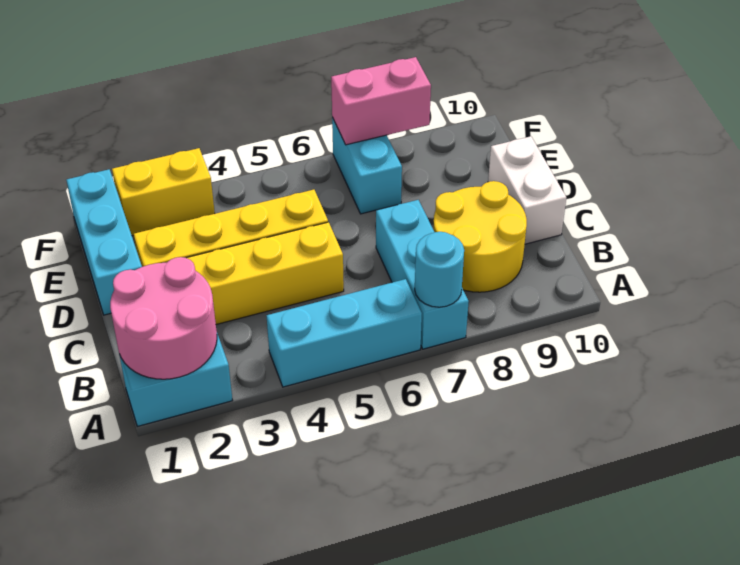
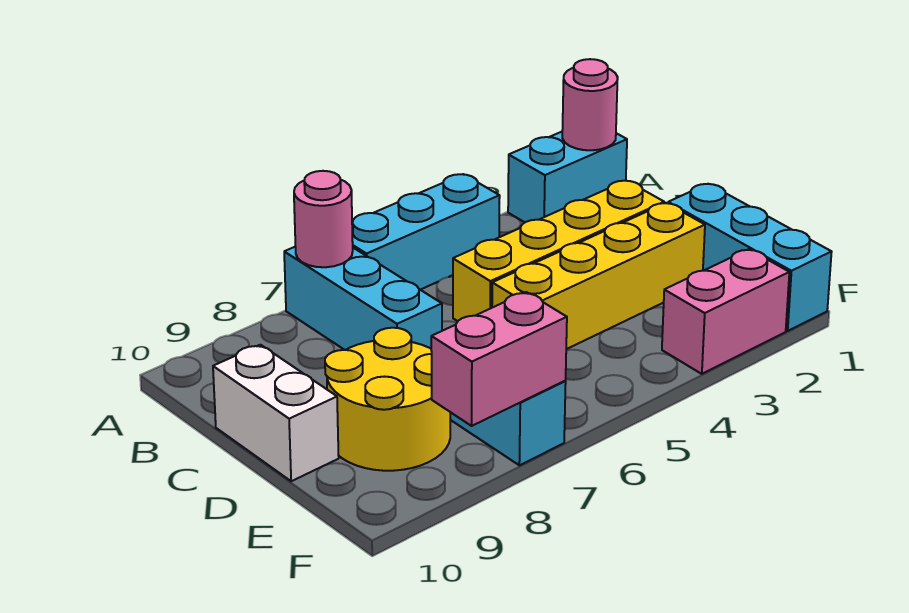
pink 2x2 round brick [110,257,217,379] -> pink 1x1 round brick [562,59,618,150]
cyan 1x1 round brick [415,232,464,307] -> pink 1x1 round brick [294,171,353,267]
yellow 2x2 round brick [433,181,527,292] -> yellow 2x2 round brick moved to [325,328,450,471]
yellow 1x2 brick [112,148,215,236] -> pink 1x2 brick [662,249,789,374]

